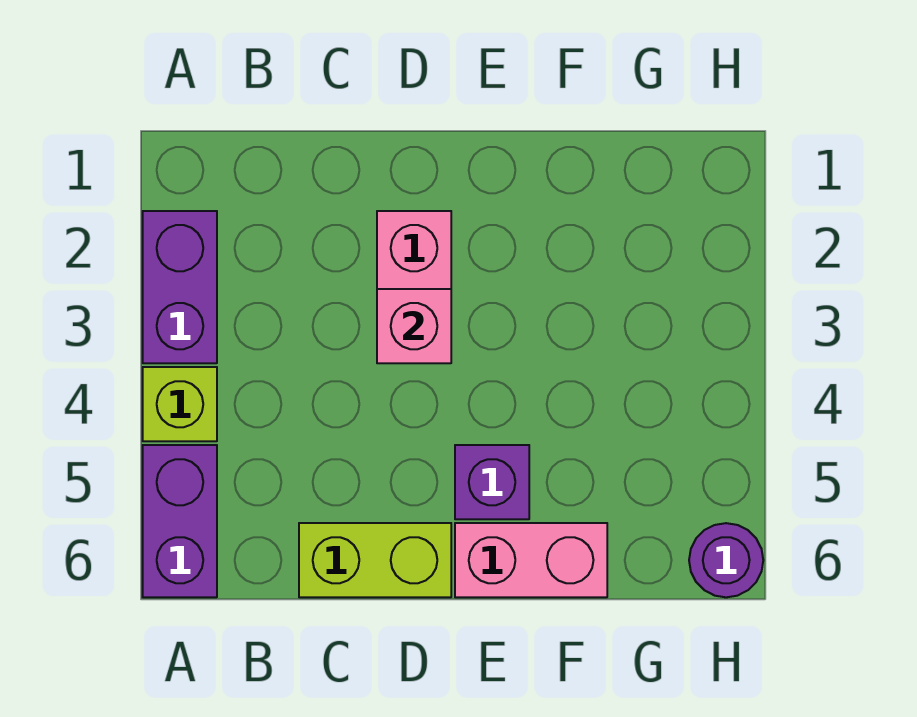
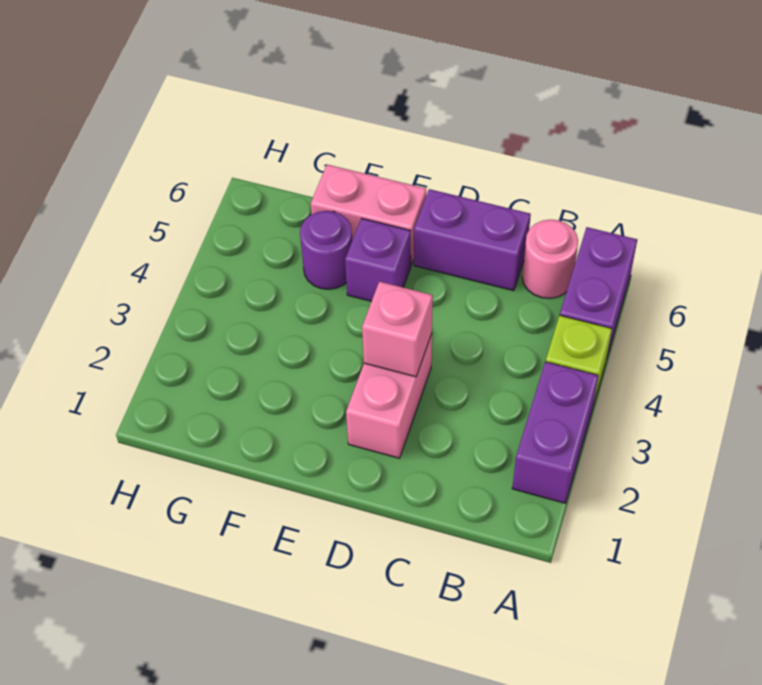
none -> pink 1x1 round brick [522,219,578,298]
lime 1x2 brick [299,523,451,597] -> purple 1x2 brick [414,189,531,291]
purple 1x1 round brick [689,523,763,597] -> purple 1x1 round brick moved to [300,211,352,289]

